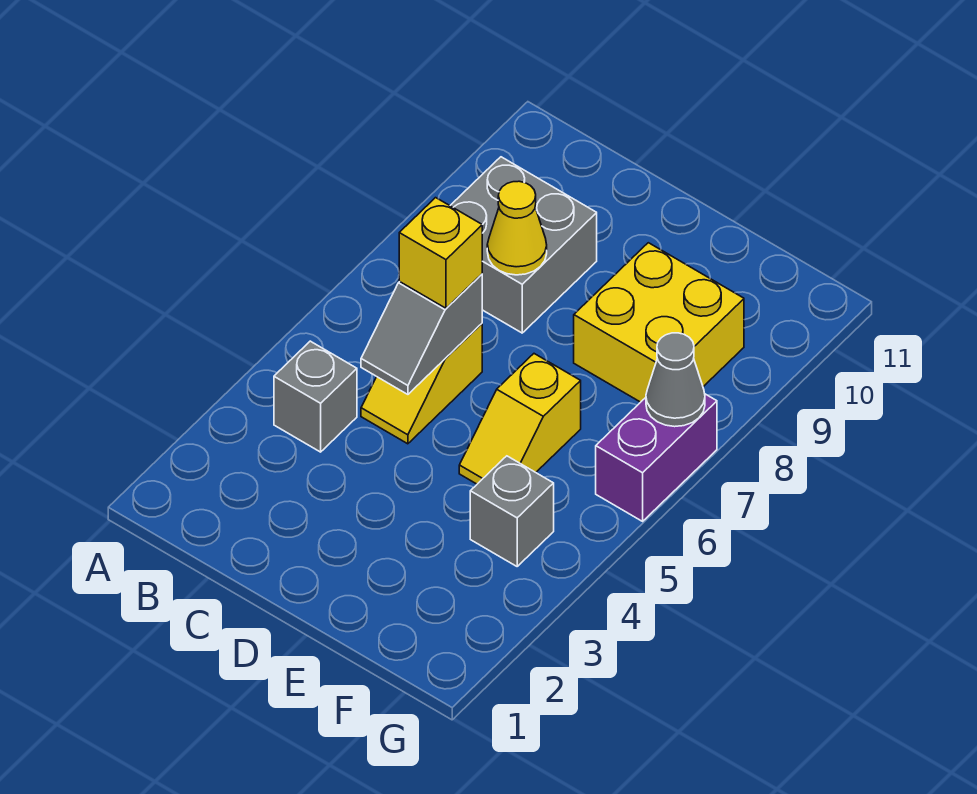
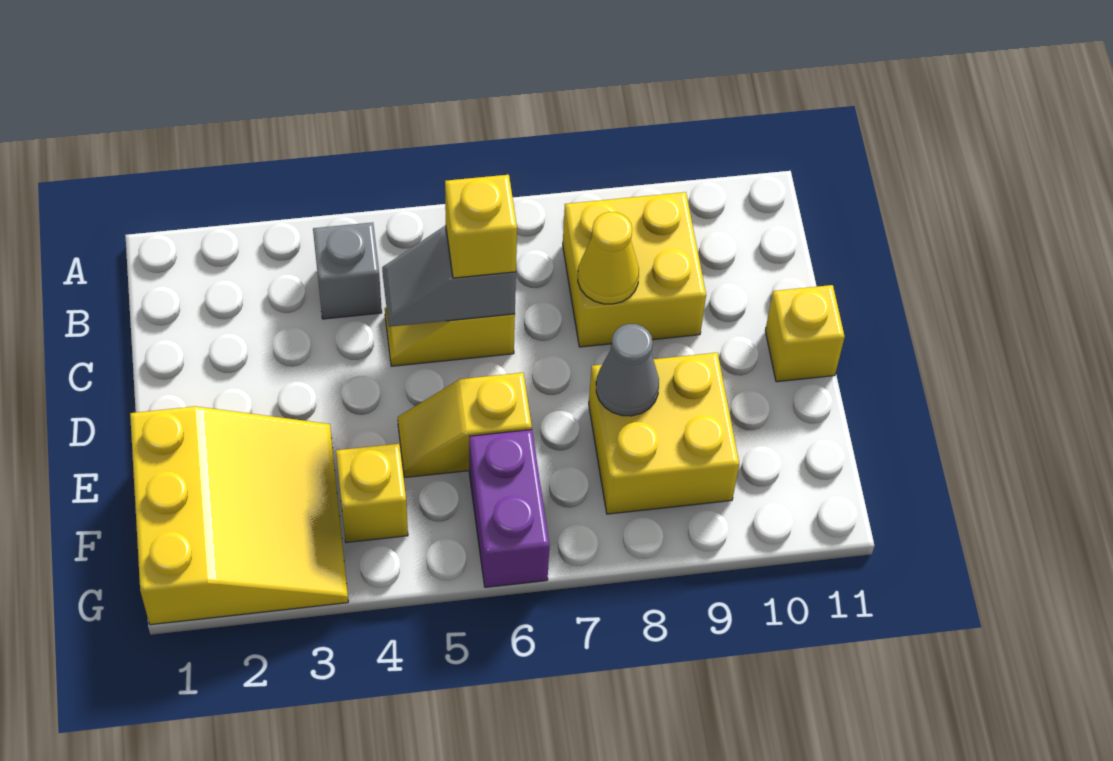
grey 2x2 brick [450,157,597,333] -> yellow 2x2 brick [563,192,706,347]
none -> yellow 1x1 brick [765,285,845,382]
none -> yellow 3x3 slope [130,406,348,625]
grey 1x1 brick [470,456,554,566] -> yellow 1x1 brick [336,444,408,543]
purple 1x2 brick [596,394,717,521] -> purple 1x2 brick turned to [469,430,549,587]
grey 1x1 cone [646,333,705,427] -> grey 1x1 cone moved to [596,324,659,416]

